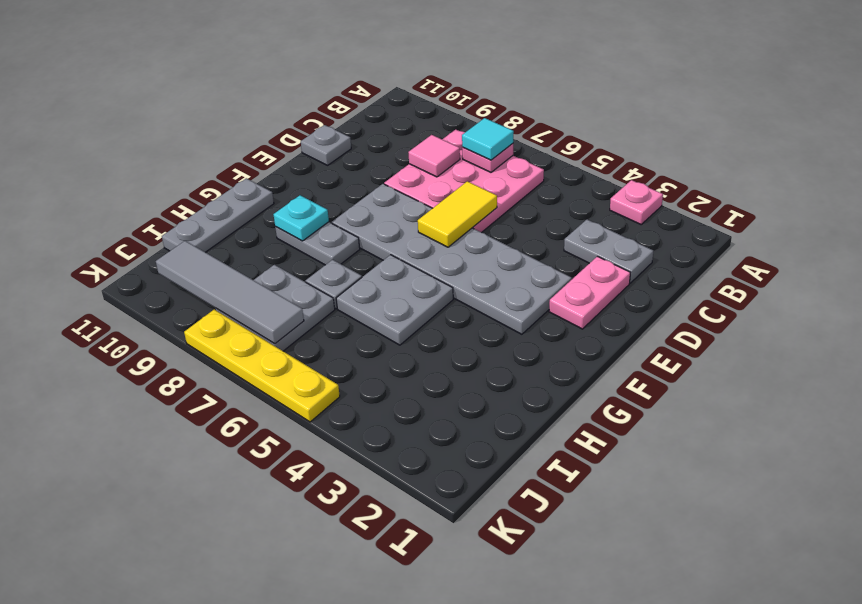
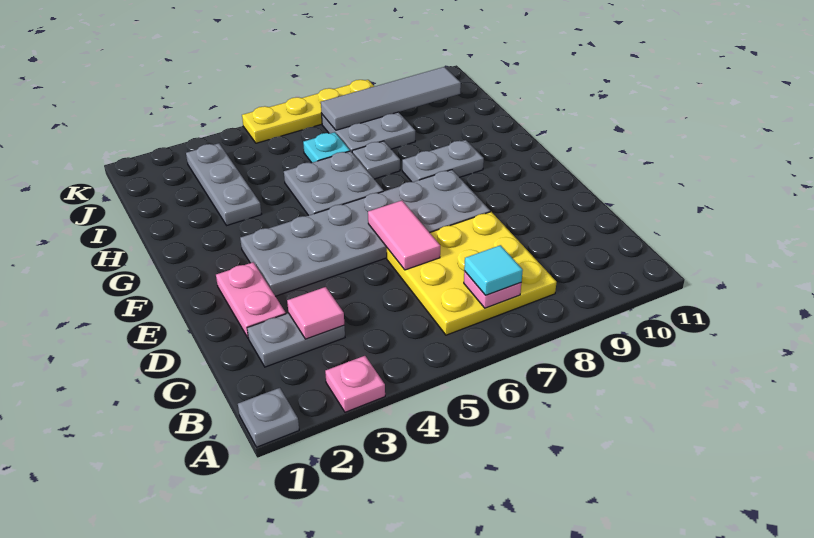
pink 3x3 plate [384,130,544,233] -> yellow 3x3 plate [387,212,557,335]
pink 1x1 tile [408,135,460,177] -> pink 1x1 tile moved to [287,287,344,339]
yellow 1x2 tile [418,181,497,247] -> pink 1x2 tile [368,201,440,270]
grey 1x1 plate [301,125,351,165] -> grey 1x1 plate moved to [238,388,299,447]
cyan 1x1 plate [273,195,329,241] -> cyan 1x1 plate moved to [303,132,350,163]
grey 1x3 plate [162,178,274,252] -> grey 1x3 plate moved to [186,143,261,225]

